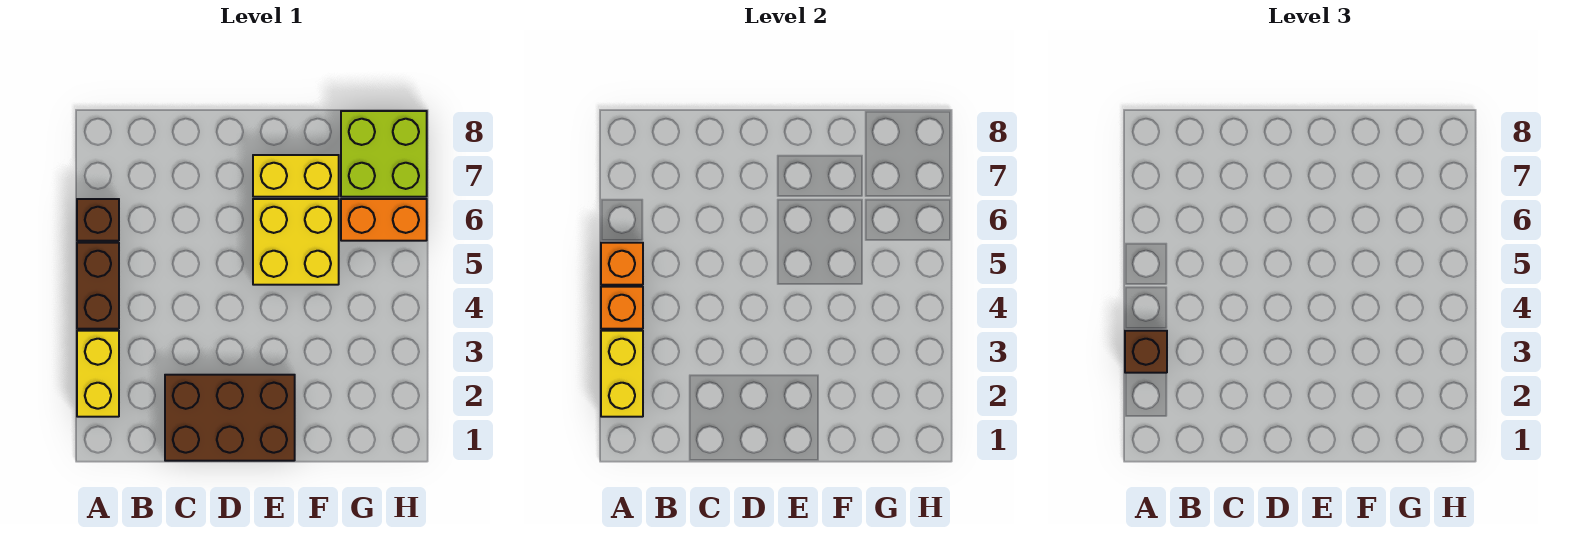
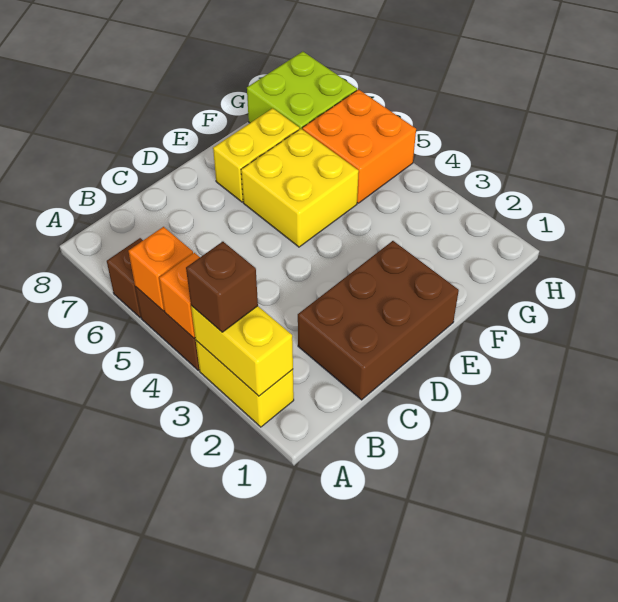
orange 1x2 brick [341,199,427,241] -> orange 2x2 brick [302,90,416,203]

